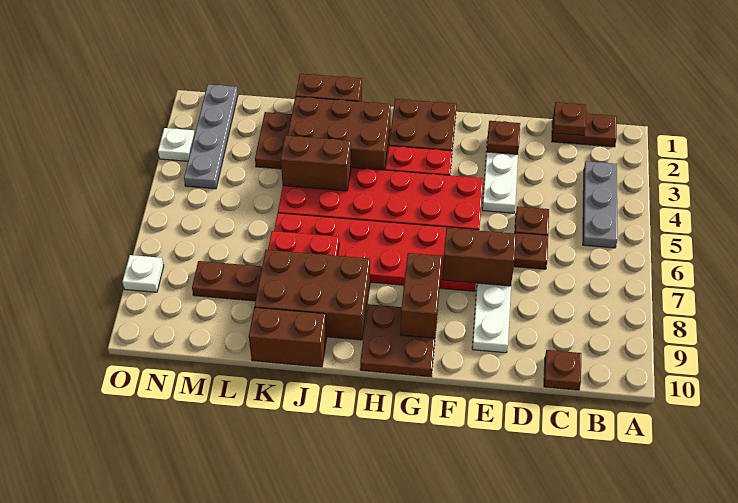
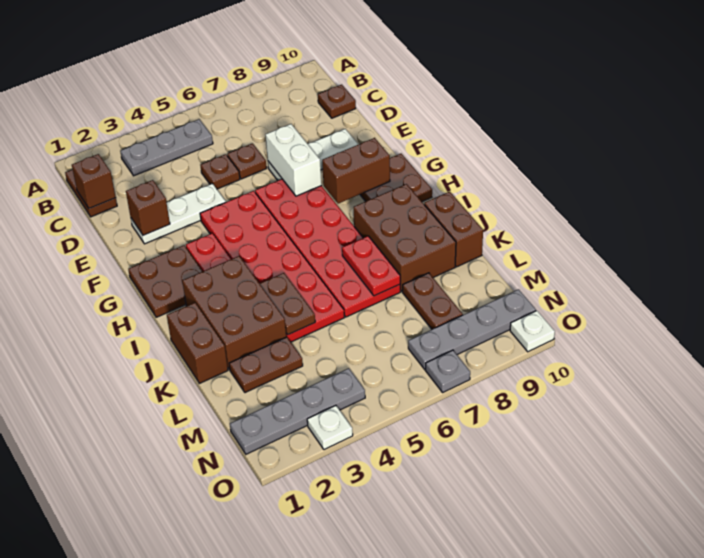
brown 1x1 plate [553,102,586,136] -> brown 1x1 brick [72,154,116,208]
brown 1x1 plate [487,121,520,154] -> brown 1x1 brick [126,180,170,235]
brown 1x2 brick [442,228,516,286] -> white 1x2 brick [266,124,322,196]
brown 1x2 brick [281,135,351,191] -> brown 1x2 plate [259,273,315,335]
none -> grey 1x4 plate [408,289,536,370]
none -> grey 1x1 plate [426,350,470,392]
white 1x1 plate [122,255,164,292] -> white 1x1 plate moved to [510,311,555,352]

